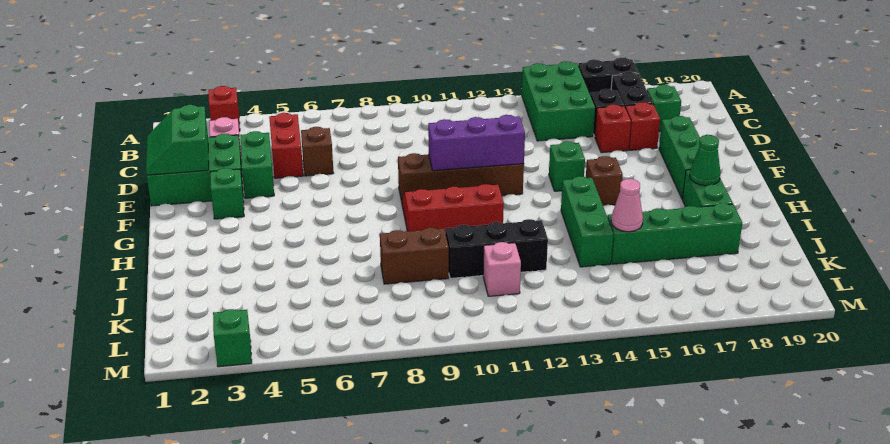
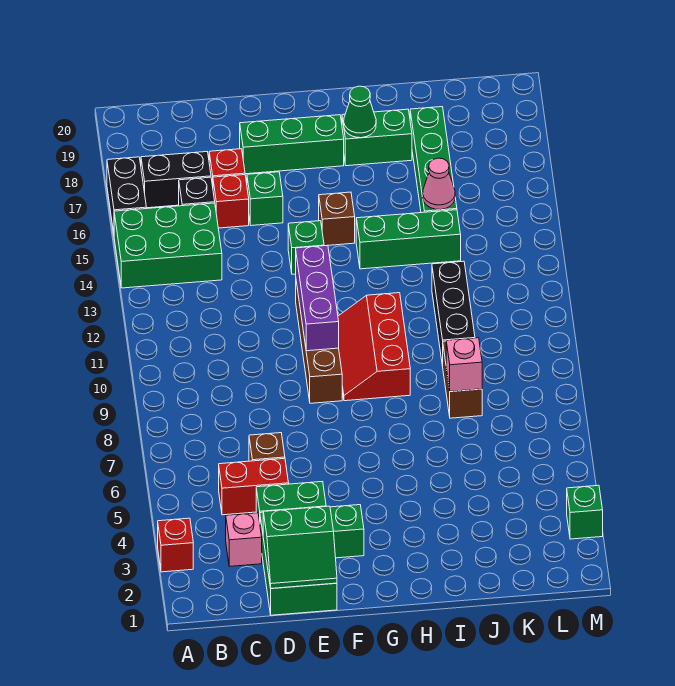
green 1x1 brick [647,85,681,131] -> green 1x1 brick moved to [247,172,283,226]
pink 1x1 brick [483,242,521,296] -> pink 1x1 brick moved to [446,338,482,391]

